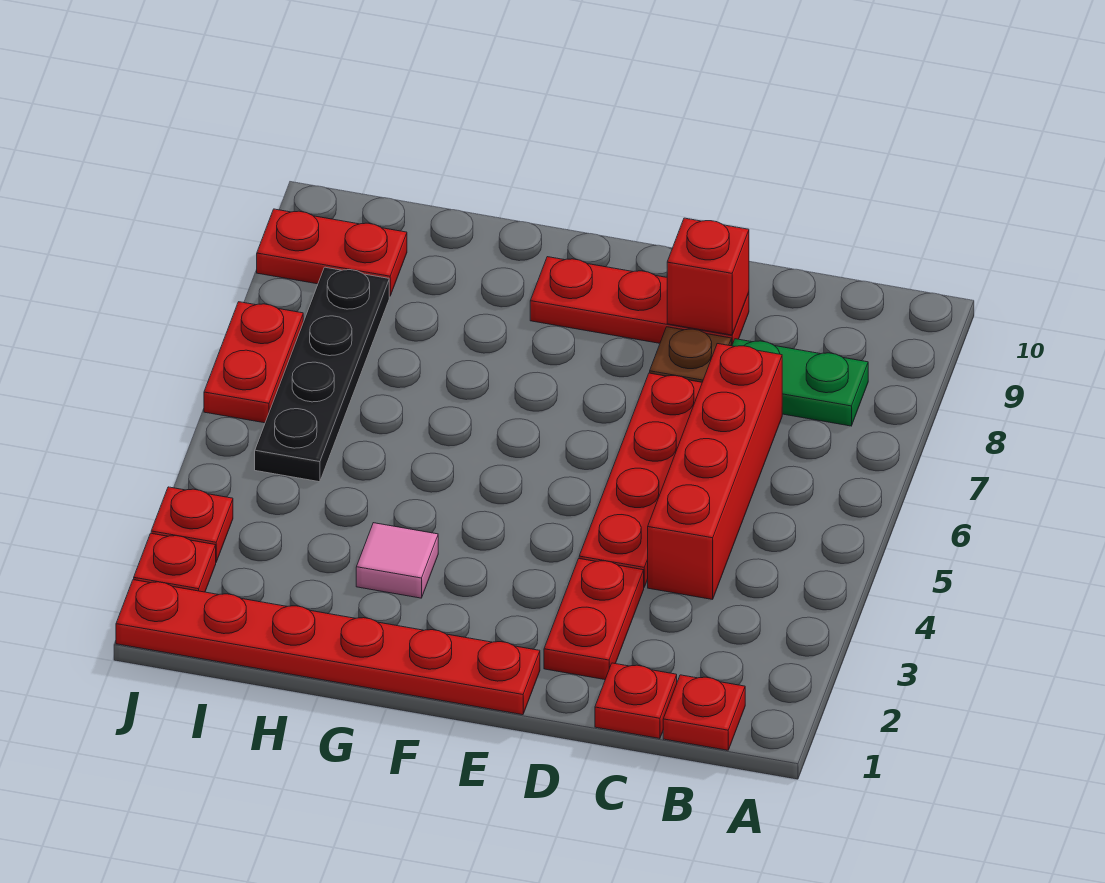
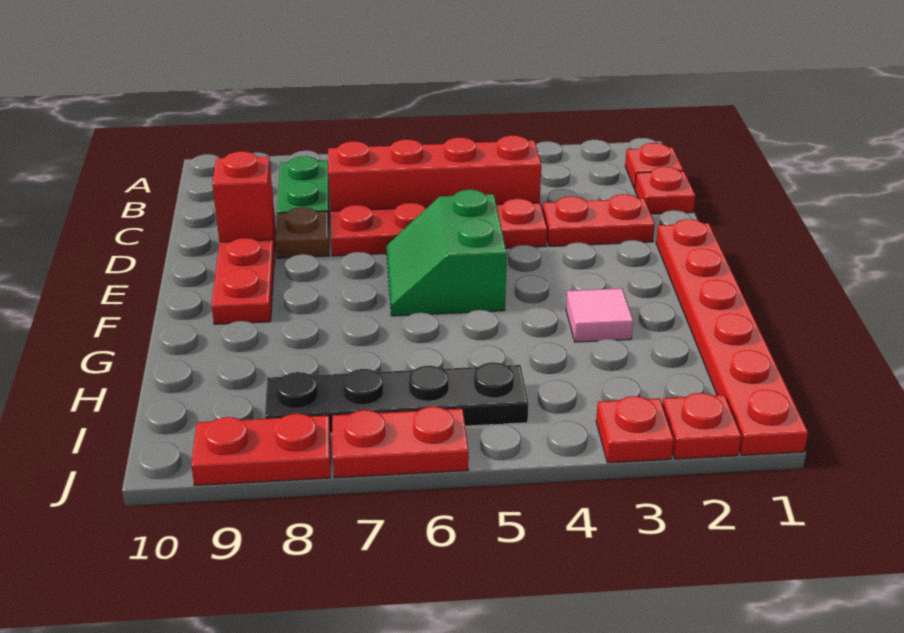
none -> green 2x2 slope [387,190,507,316]
red 1x2 plate [257,209,407,296] -> red 1x2 plate turned to [191,414,331,486]

